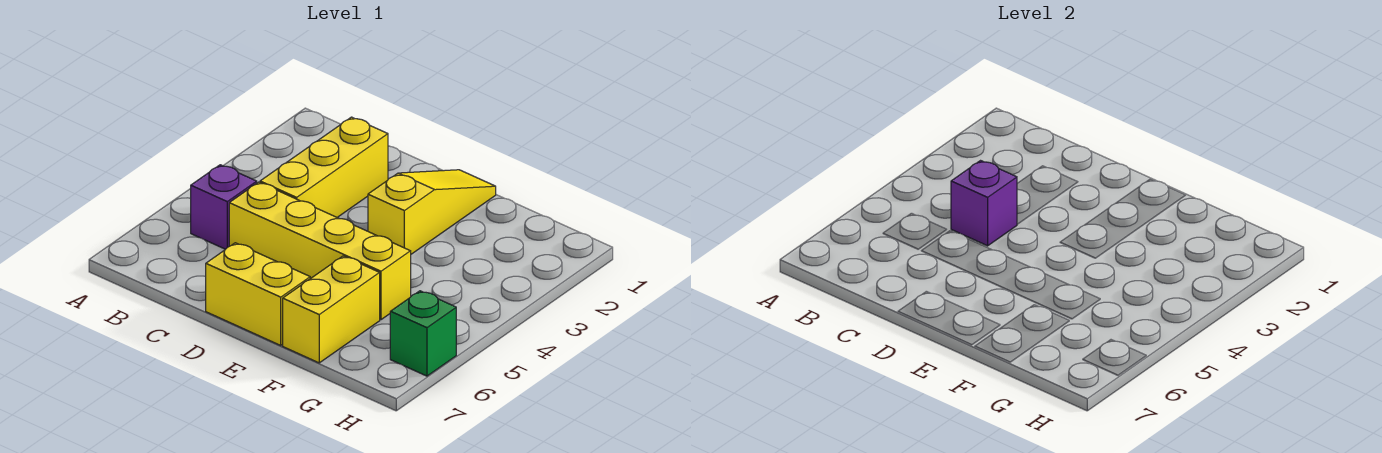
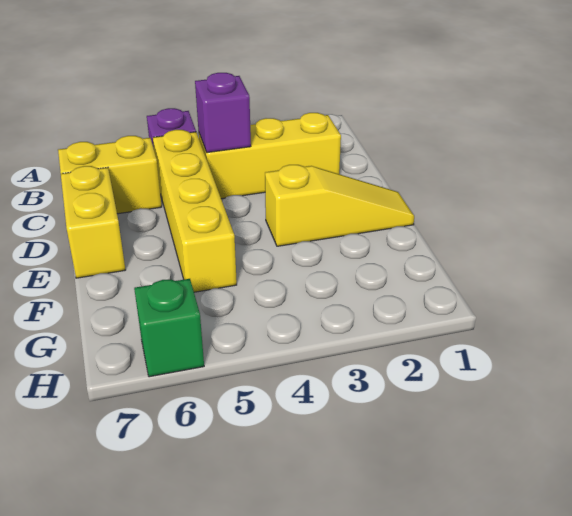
yellow 1x2 brick [283,256,380,363] -> yellow 1x2 brick moved to [58,136,162,214]

